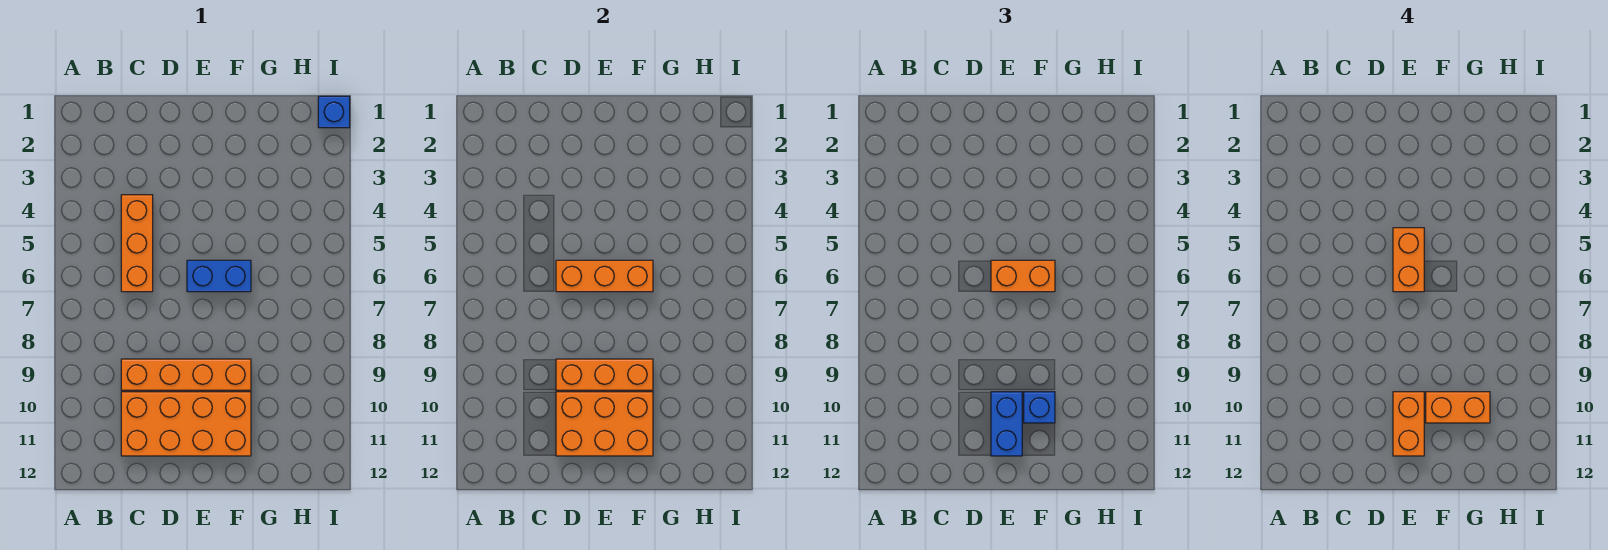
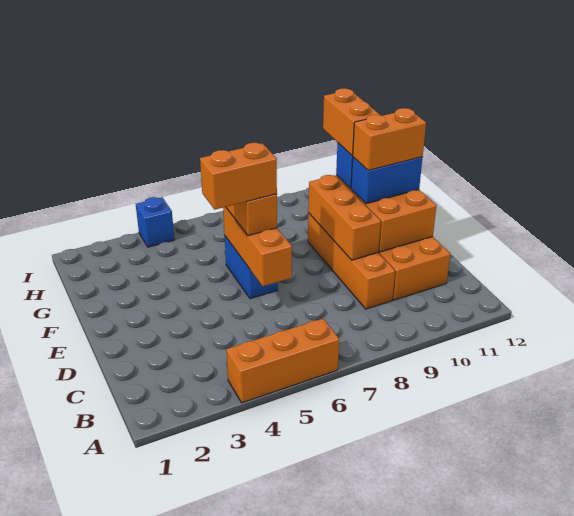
orange 1x3 brick [121,195,153,292] -> orange 1x3 brick moved to [226,319,339,403]
blue 1x1 brick [318,96,350,128] -> blue 1x1 brick moved to [136,197,174,247]

